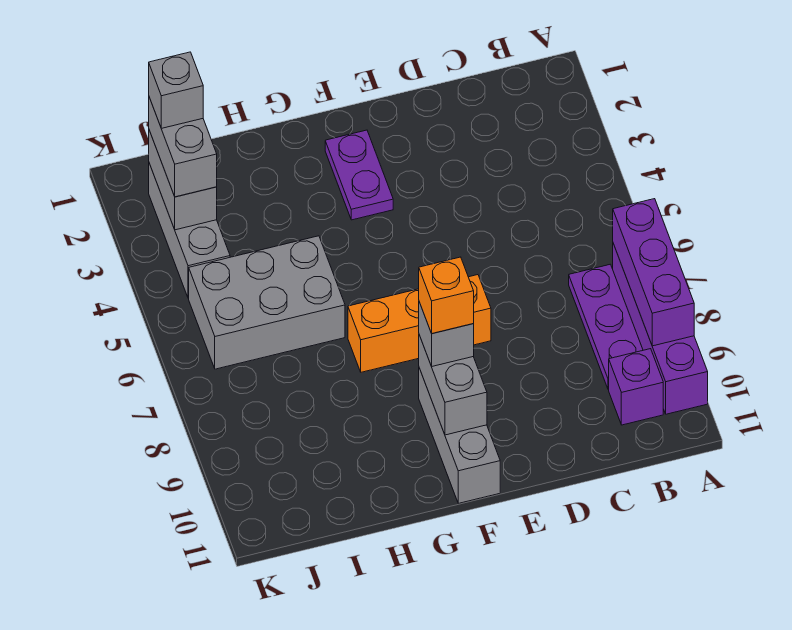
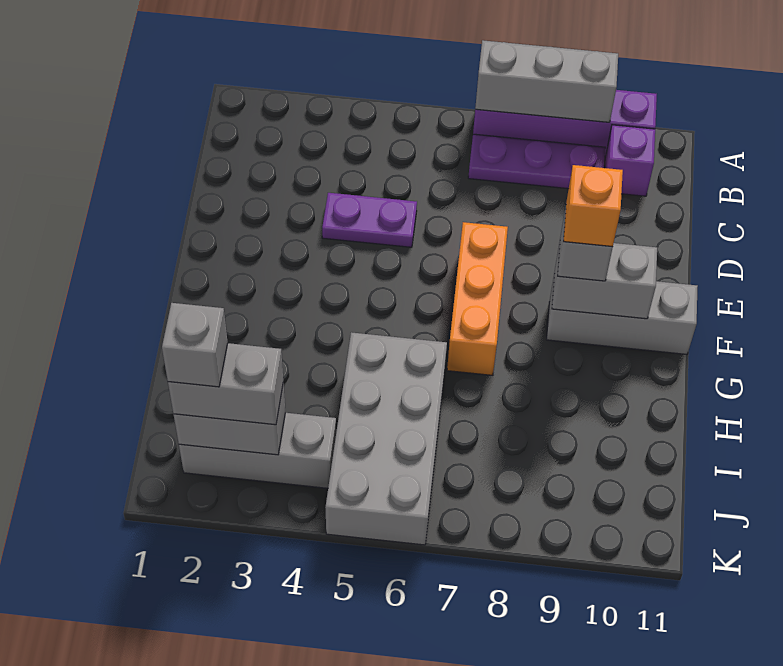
purple 1x3 brick [613,199,694,346] -> grey 1x3 brick [475,40,618,122]
purple 1x2 plate [325,130,393,220] -> purple 1x2 plate moved to [322,193,417,247]
grey 2x3 brick [189,236,345,369] -> grey 2x4 brick [325,332,447,545]

